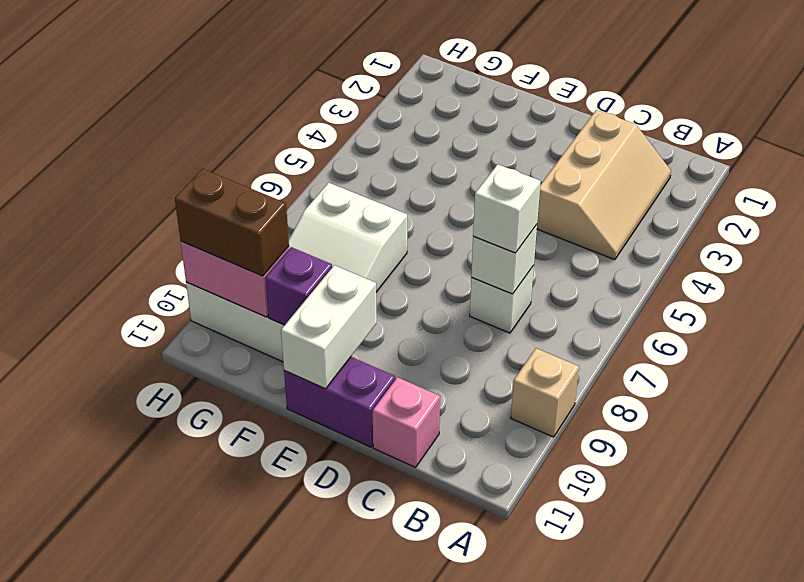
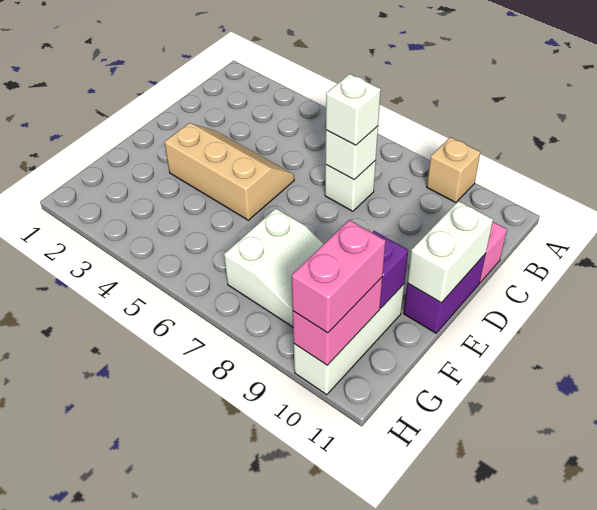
tan 2x3 slope [537,110,671,260] -> tan 2x3 slope moved to [165,123,294,220]
white 1x2 brick [281,265,377,389] -> white 1x2 brick turned to [407,201,493,303]
brown 1x2 brick [175,169,289,276] -> pink 1x2 brick [292,220,386,333]

